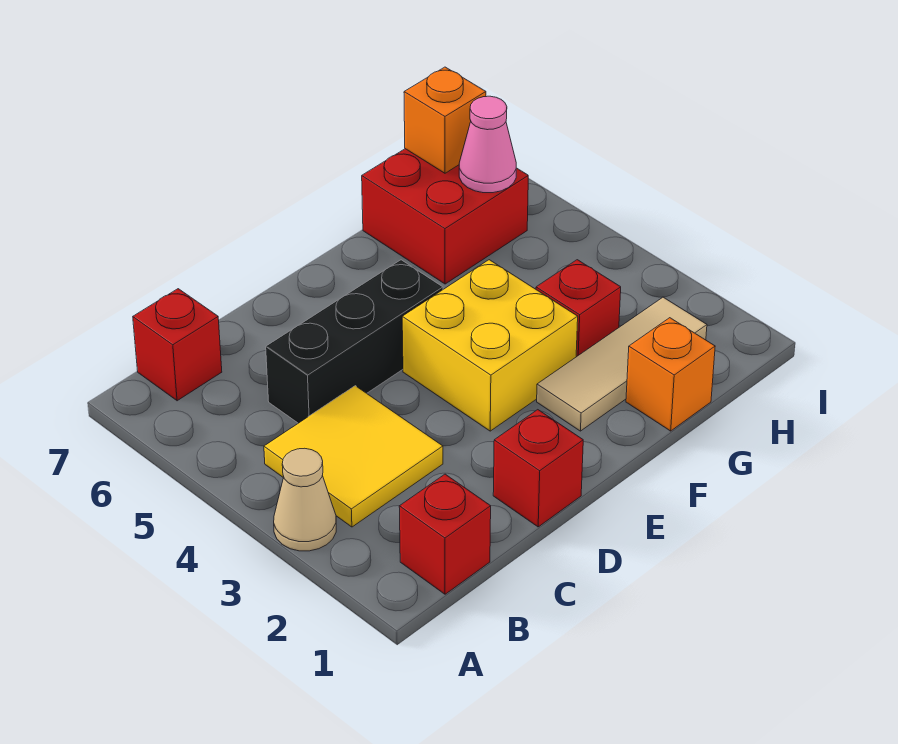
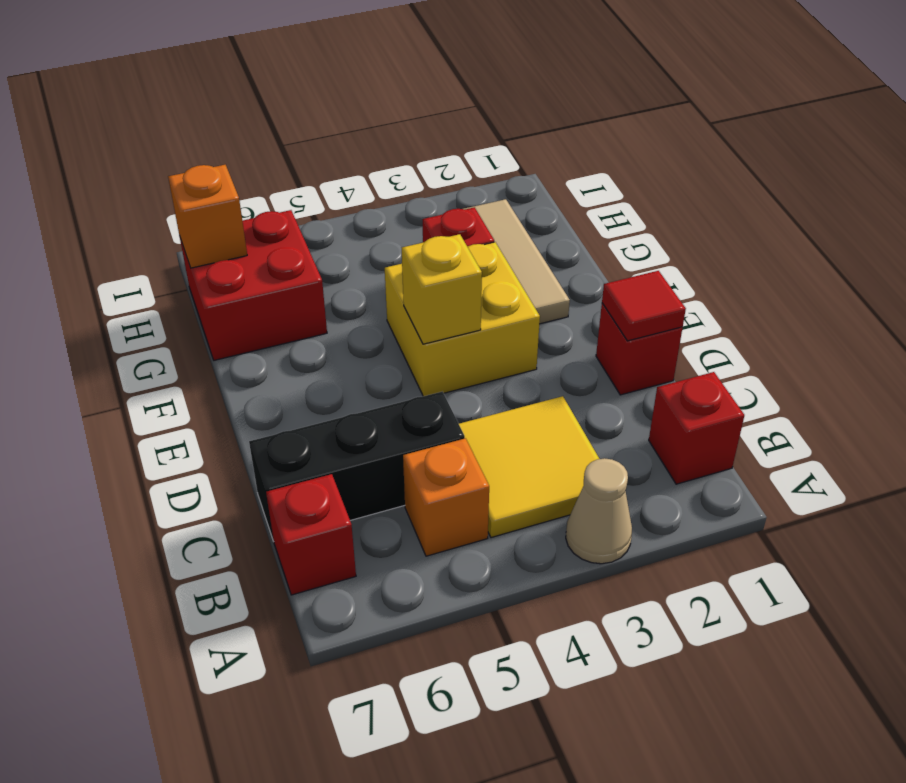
black 1x3 brick [266,260,443,423] -> black 1x3 brick turned to [249,392,465,541]
none -> red 1x1 tile [602,271,686,341]
none -> yellow 1x1 brick [402,234,482,344]
orange 1x1 brick [626,318,715,431] -> orange 1x1 brick moved to [403,438,489,556]
pink 1x1 cone [459,96,516,193] -> none

